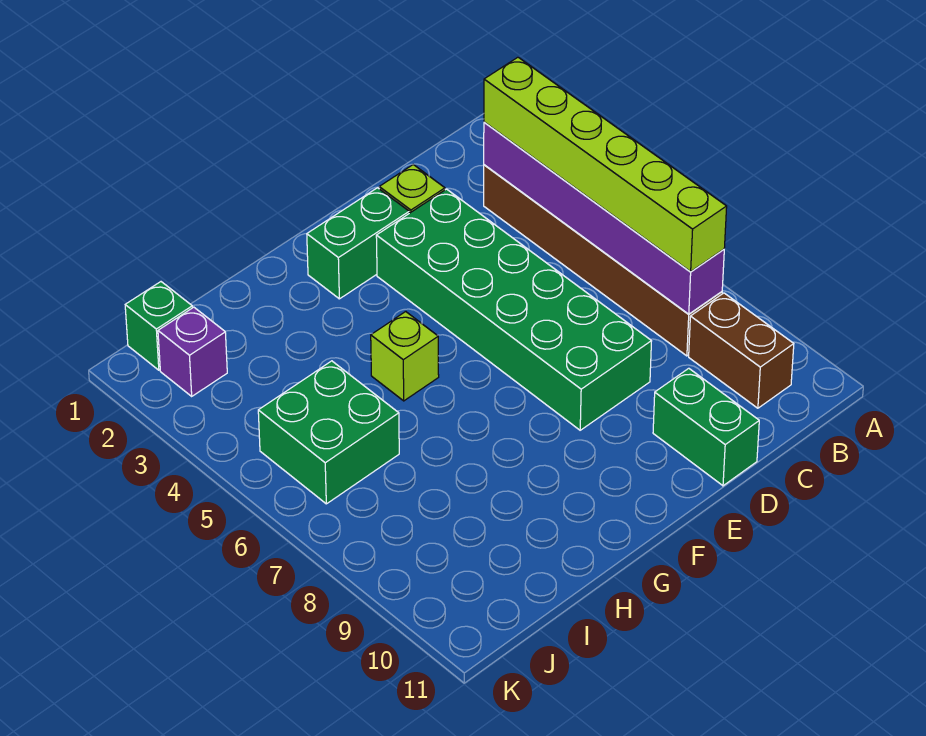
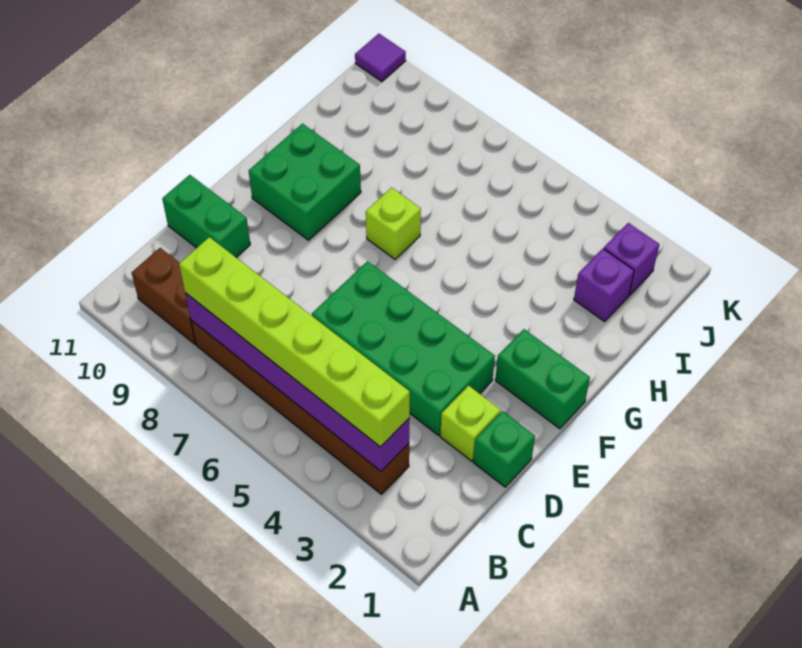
green 2x6 brick [376,189,651,430] -> green 2x4 brick [312,261,495,435]
green 1x2 brick [307,188,409,299] -> green 1x2 brick turned to [495,329,590,429]
lime 1x1 brick [371,312,439,401] -> lime 1x1 brick moved to [366,188,421,259]
none -> purple 1x1 brick [574,249,634,322]
green 2x2 brick [258,361,399,504] -> green 2x2 brick moved to [249,124,361,240]
green 1x1 brick [125,282,192,370] -> green 1x1 brick moved to [473,411,535,487]
none -> purple 1x1 tile [355,34,406,82]

